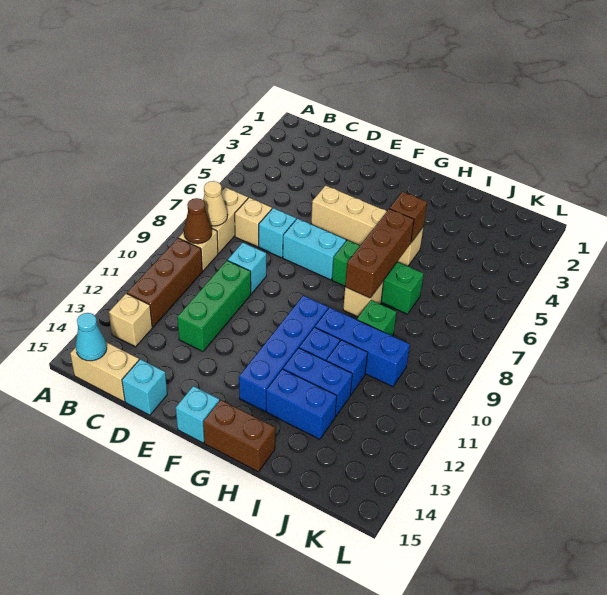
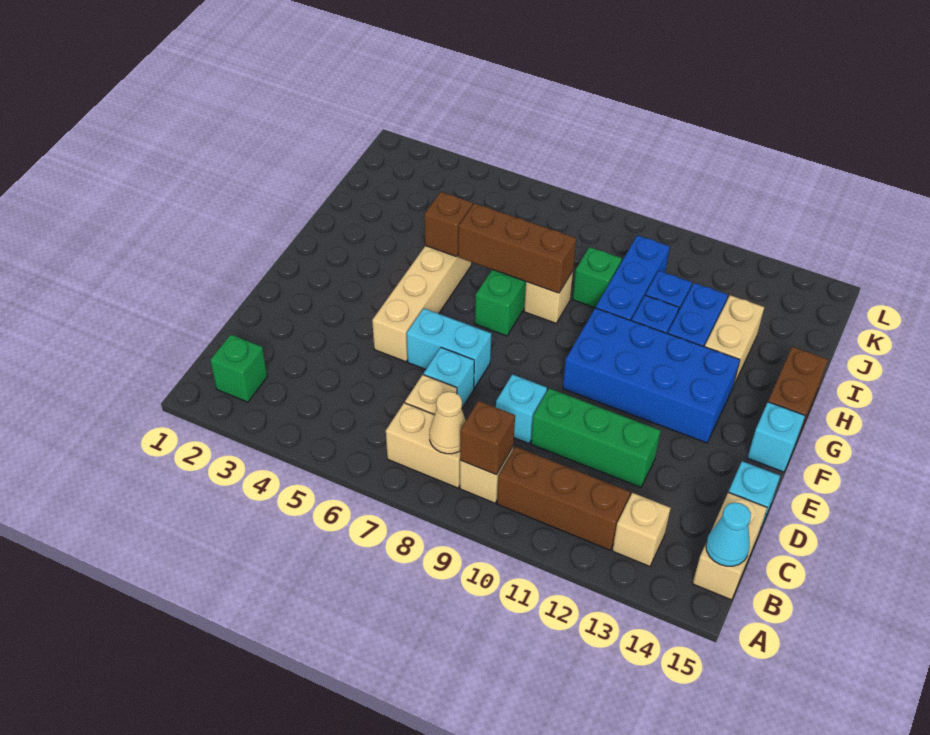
none -> green 1x1 brick [210,335,267,402]
brown 1x1 cone [184,198,212,244] -> brown 1x1 brick [460,401,515,475]
cyan 1x2 brick [283,219,346,280] -> cyan 1x2 brick turned to [407,308,491,388]
blue 1x4 brick [239,296,328,412] -> blue 2x4 brick [563,308,740,443]
blue 1x2 brick [266,369,337,439] -> tan 1x2 brick [705,295,764,386]

